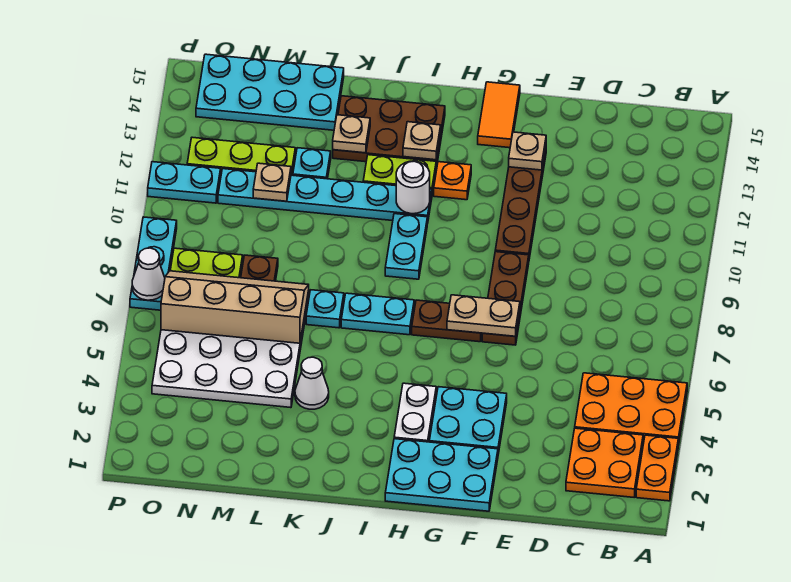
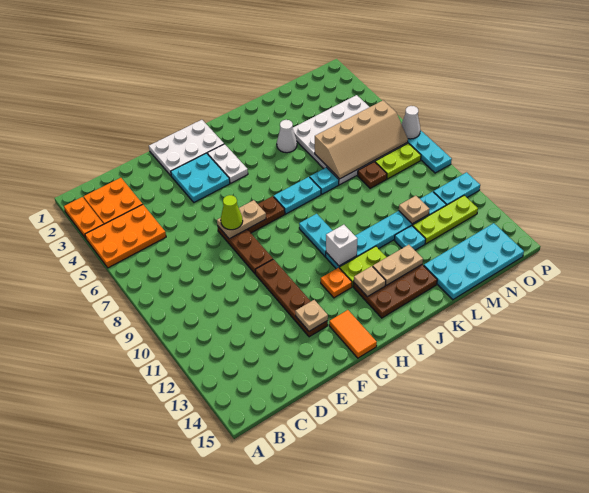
cyan 2x3 plate [385,439,498,511] -> white 2x3 plate [149,120,224,176]
none -> lime 1x1 cone [221,195,243,230]
white 1x1 round brick [396,161,430,214] -> white 1x1 brick [326,225,357,266]
tan 1x1 plate [333,115,370,153] -> tan 1x2 plate [373,245,423,285]

